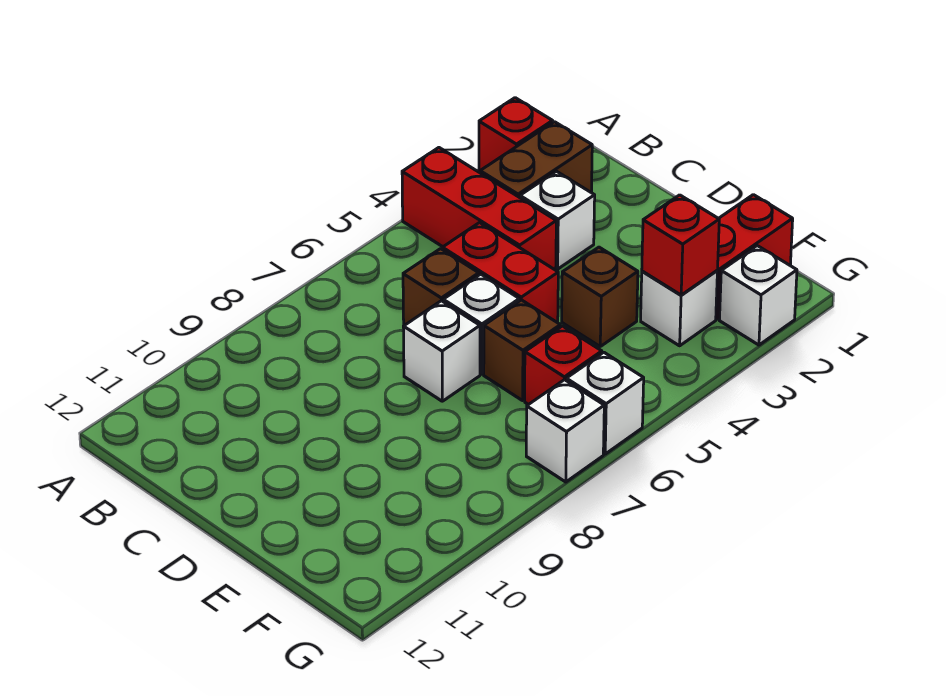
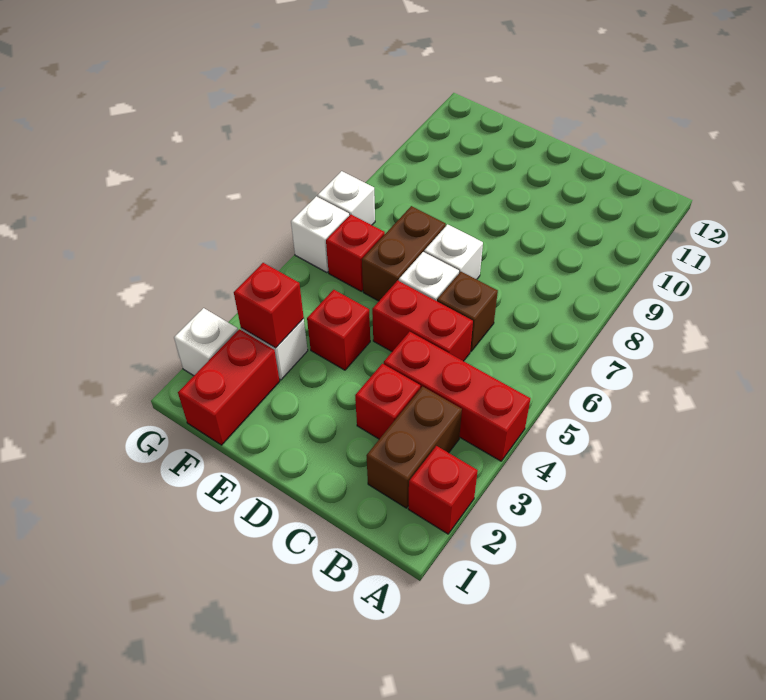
white 1x1 brick [520,171,595,269] -> red 1x1 brick [355,364,420,439]
brown 1x1 brick [562,247,638,346] -> red 1x1 brick [307,290,370,370]
brown 1x1 brick [484,300,560,401] -> brown 1x2 brick [362,206,446,301]

